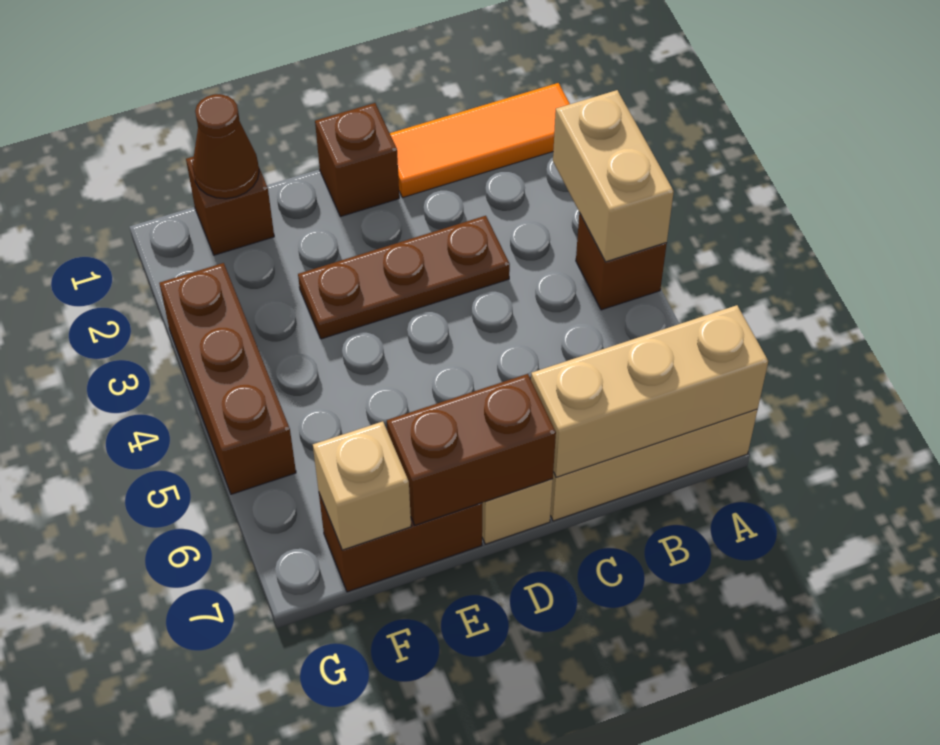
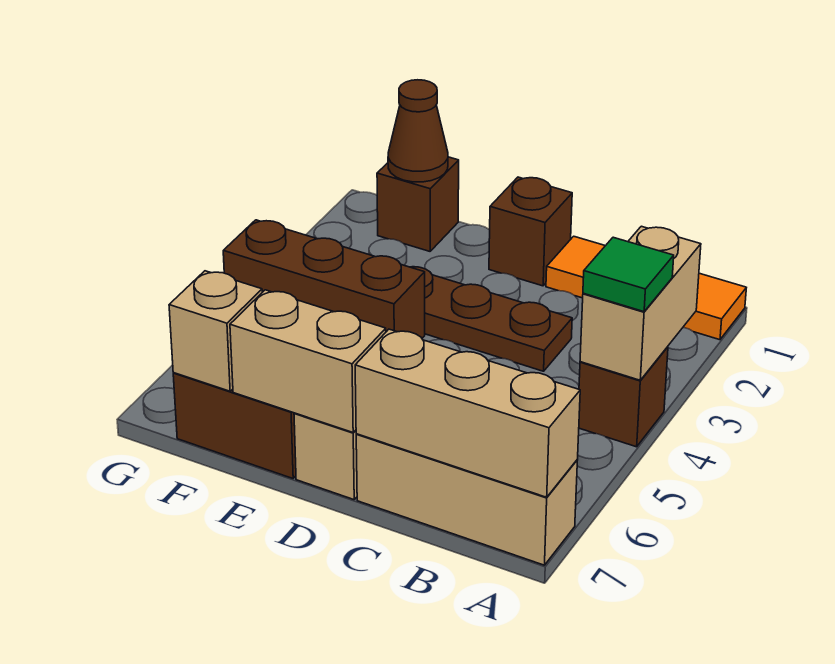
none -> green 1x1 tile [583,237,674,312]
brown 1x2 brick [387,374,556,525] -> tan 1x2 brick [230,290,386,432]
brown 1x3 brick [159,263,296,494] -> brown 1x3 brick turned to [223,220,425,338]

